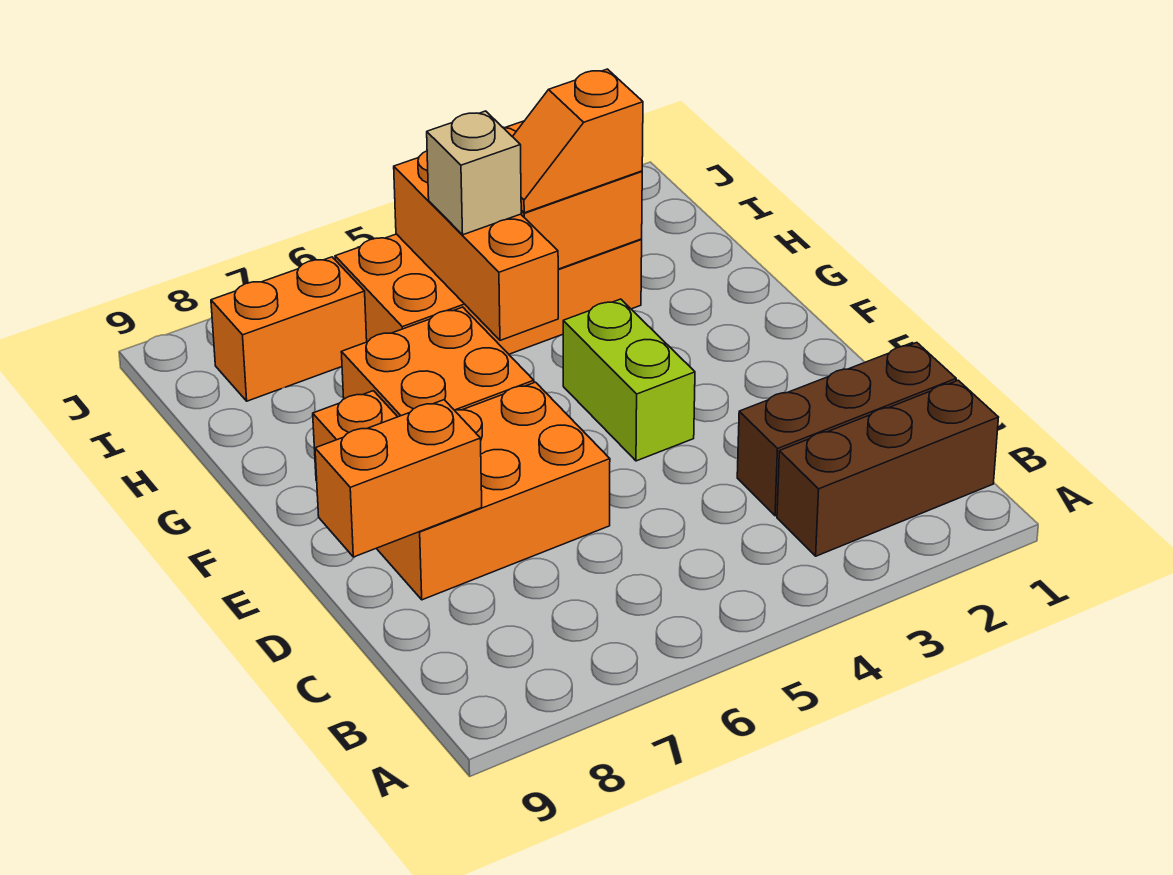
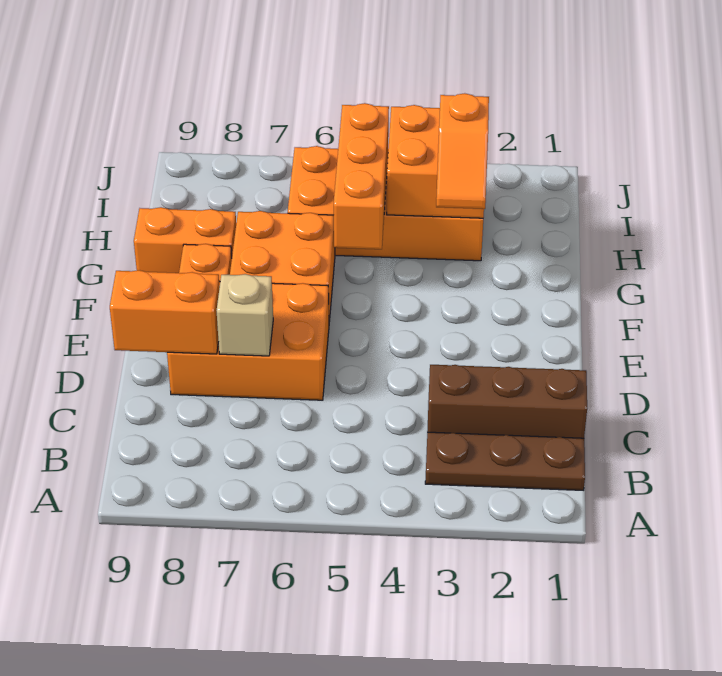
brown 1x3 brick [777,380,999,556] -> brown 1x3 plate [425,432,585,490]
lime 1x2 brick [563,299,695,461] -> none
orange 1x2 slope [513,69,643,213] -> orange 1x2 slope turned to [436,93,489,209]
tan 1x1 brick [427,111,521,235] -> tan 1x1 brick moved to [217,274,273,356]
orange 1x2 brick [211,257,367,401] -> orange 1x2 brick moved to [134,207,236,273]

